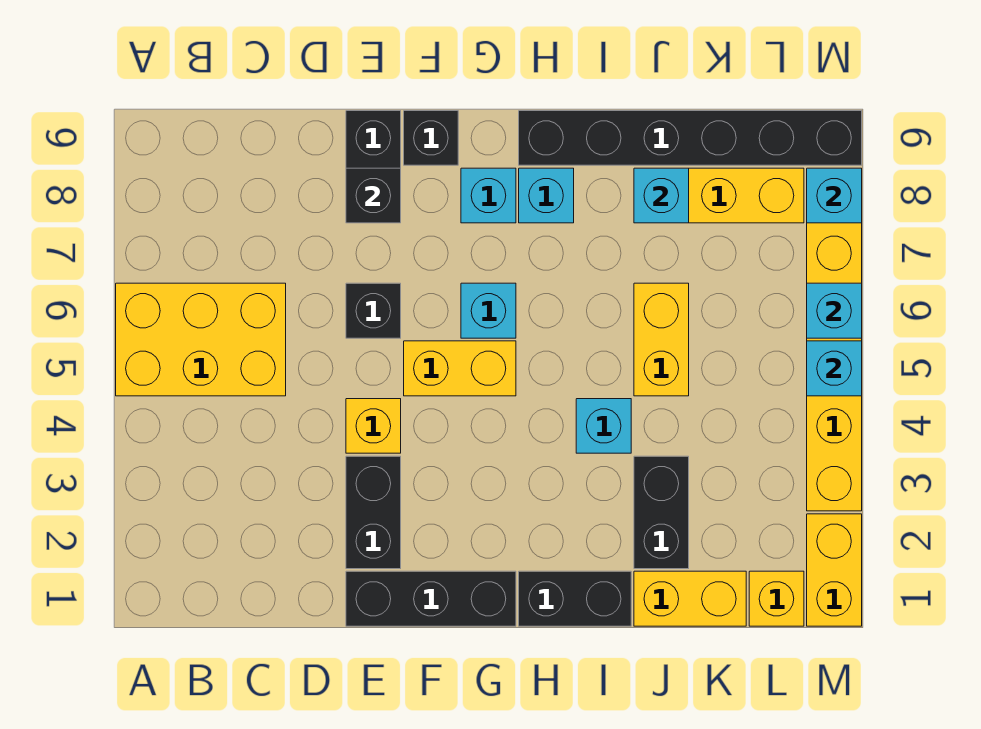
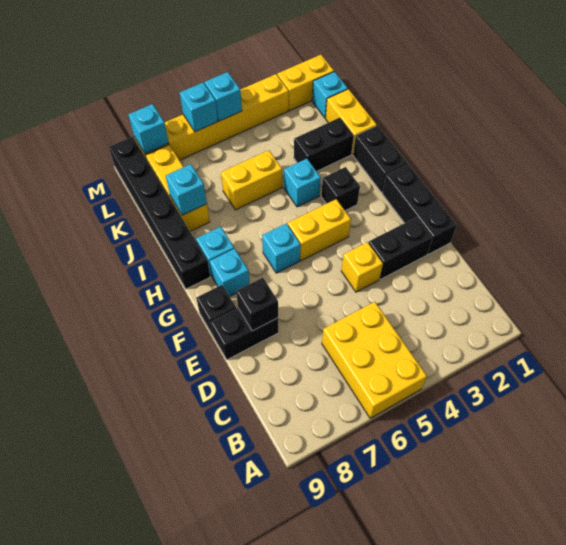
black 1x1 brick [346,283,401,338] -> black 1x1 brick moved to [321,167,360,211]
yellow 1x2 brick [404,341,516,396] -> yellow 1x2 brick turned to [288,199,351,261]
yellow 1x1 brick [749,571,804,626] -> cyan 1x1 brick [312,72,348,118]

